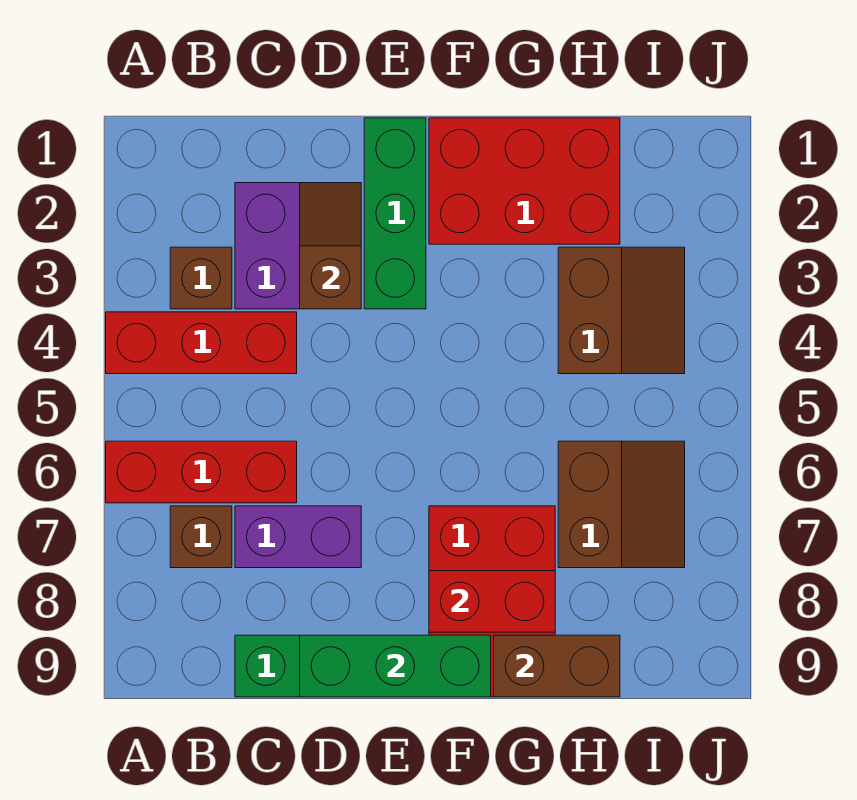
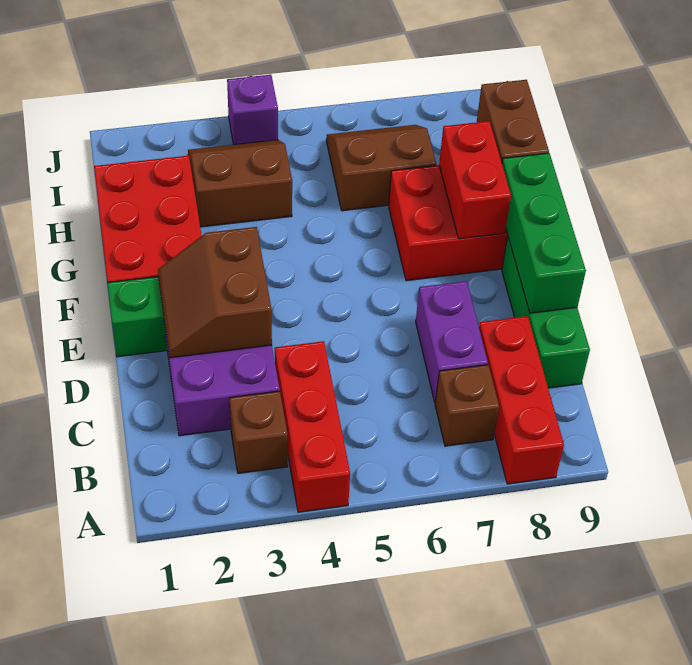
red 1x3 brick [106,441,297,503] -> red 1x3 brick moved to [479,316,564,484]
brown 1x2 slope [300,183,361,309] -> brown 2x2 slope [158,227,272,358]
none -> purple 1x1 brick [227,75,278,145]

